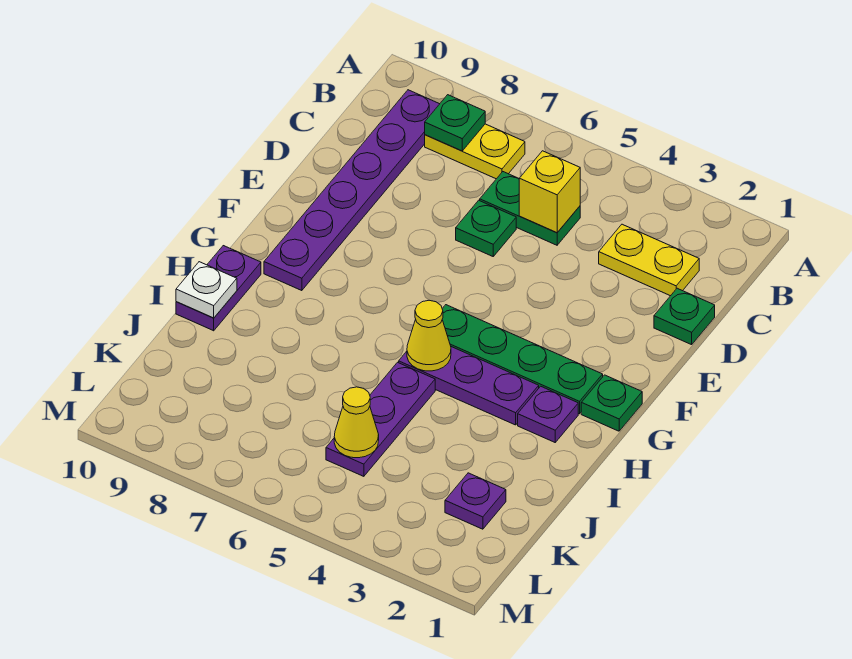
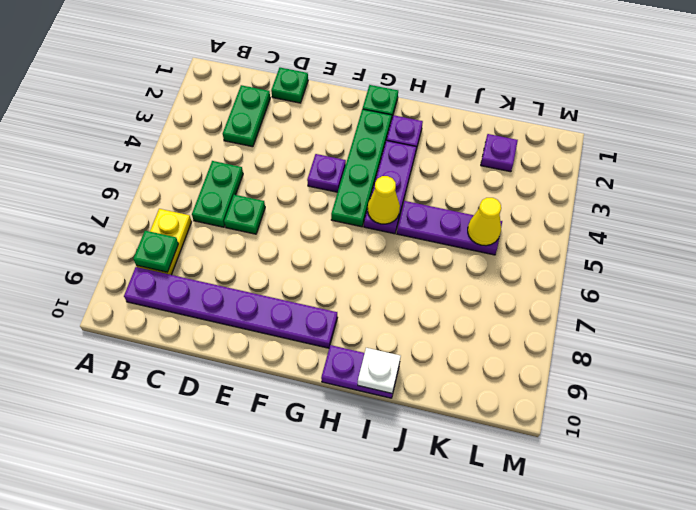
yellow 1x2 plate [599,224,699,296] -> green 1x2 plate [223,85,270,147]
yellow 1x1 brick [519,151,580,233] -> none
none -> purple 1x1 plate [307,154,346,192]

